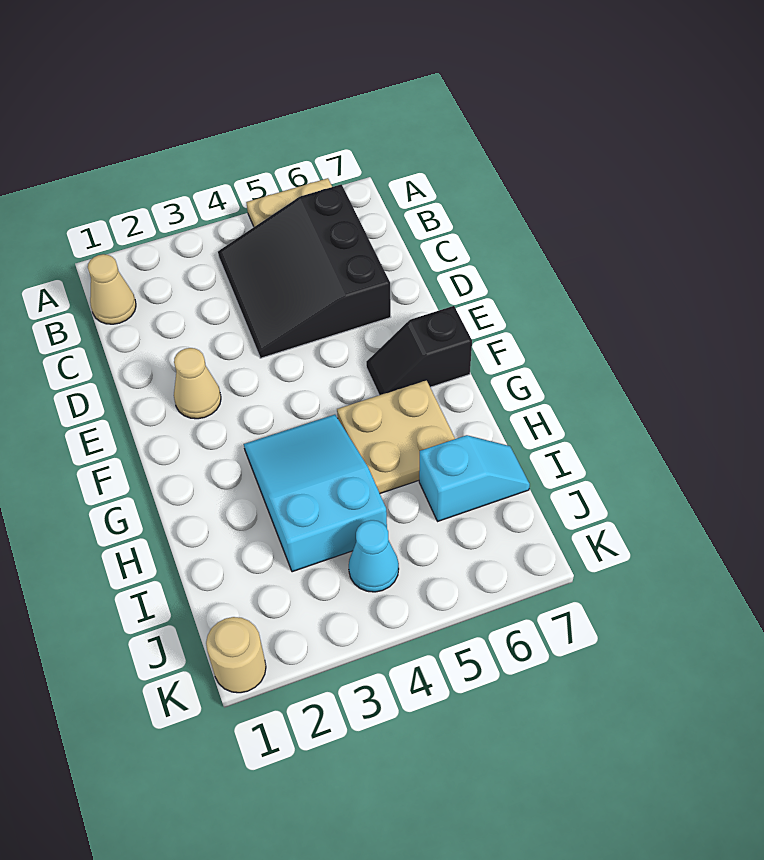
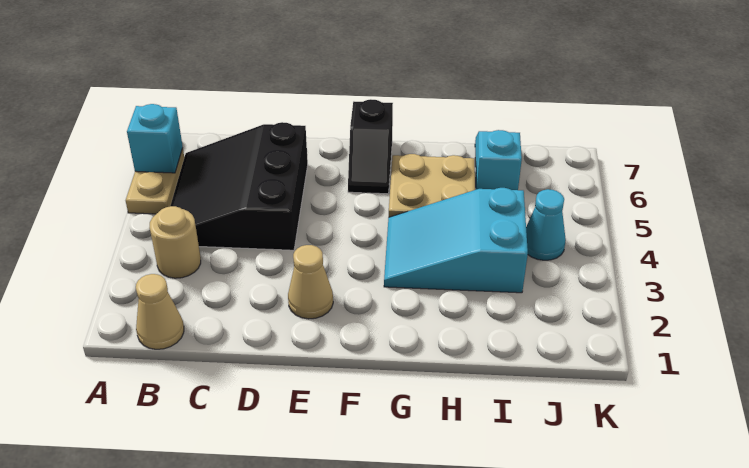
none -> cyan 1x1 brick [127,104,183,173]
black 3x3 slope [218,184,391,358] -> black 3x3 slope turned to [170,122,308,250]
tan 1x1 round brick [206,617,266,693] -> tan 1x1 round brick moved to [150,206,201,278]

